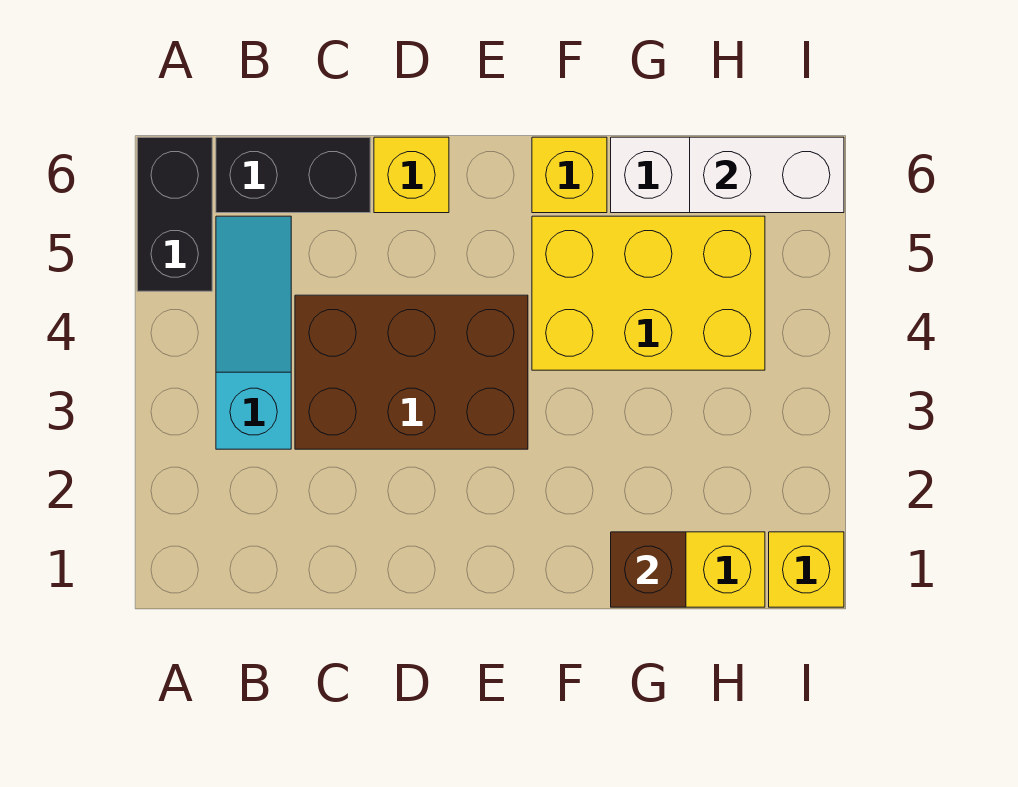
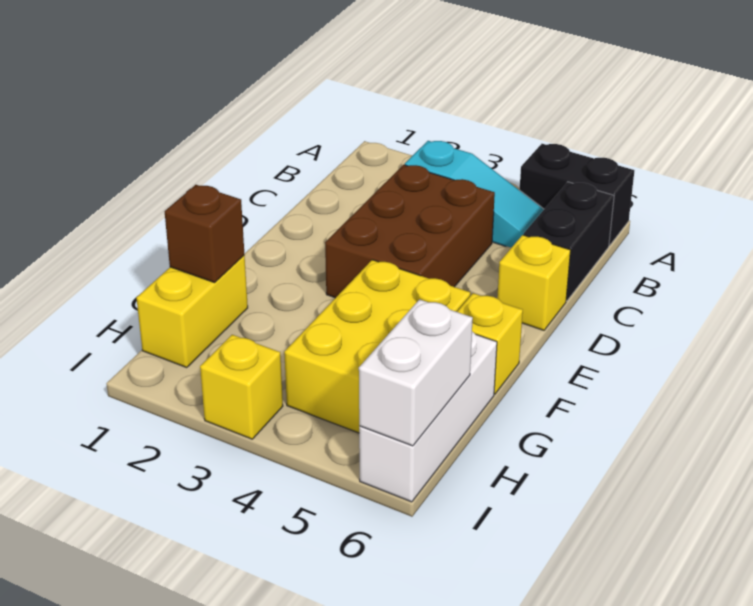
yellow 1x1 brick [769,532,844,607] -> yellow 1x1 brick moved to [200,335,283,439]

